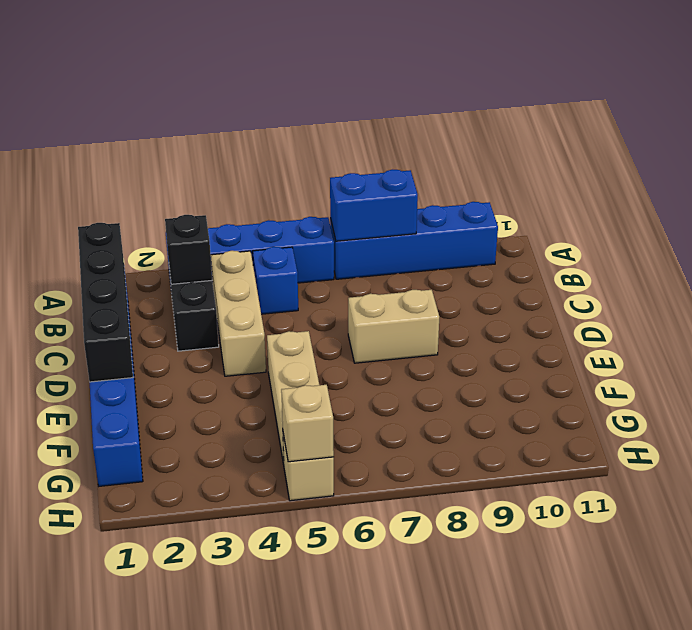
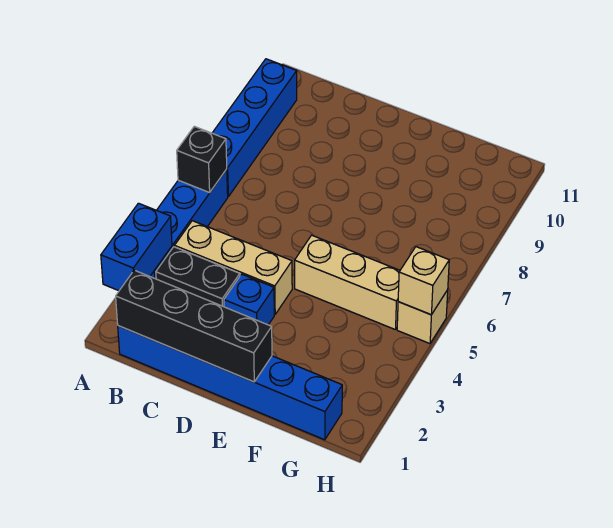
blue 1x2 brick [330,169,418,241] -> blue 1x2 brick moved to [101,203,172,291]
black 1x1 brick [165,215,212,284] -> black 1x1 brick moved to [177,126,227,193]
blue 1x1 brick [253,247,298,314] -> blue 1x1 brick moved to [224,274,274,325]
tan 1x2 brick [348,290,439,363] -> none

